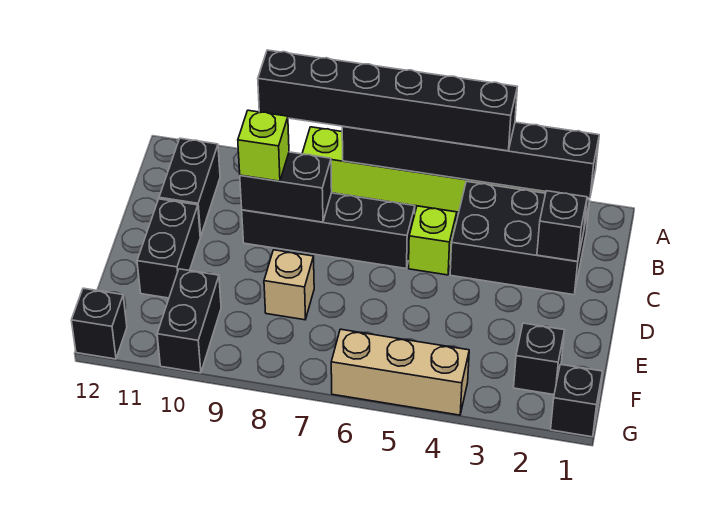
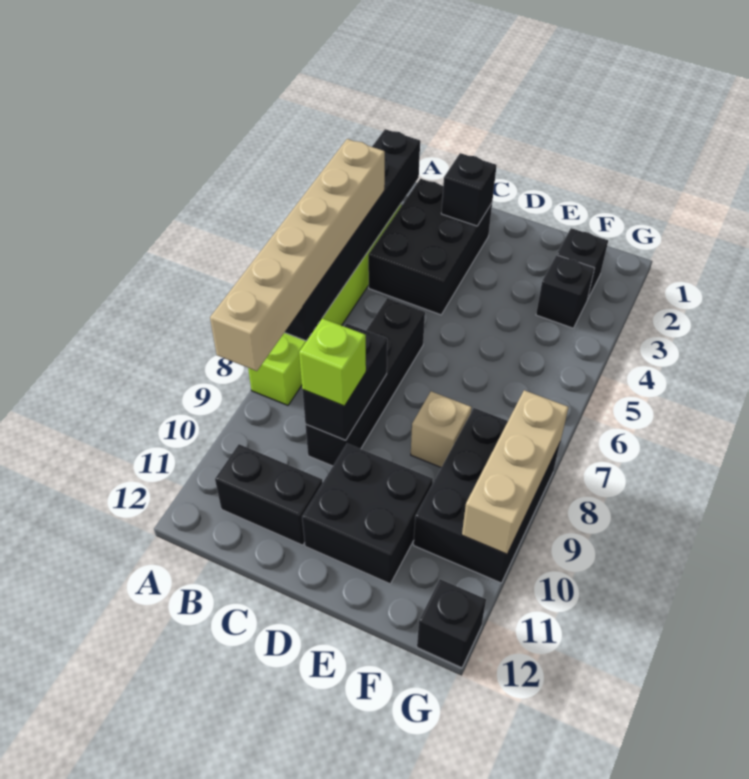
black 1x6 brick [258,50,517,151] -> tan 1x6 brick [210,139,385,371]
lime 1x1 brick [409,206,457,275] -> none
black 1x2 brick [137,199,200,298] -> black 2x2 brick [302,444,433,584]
black 1x2 brick [157,269,221,373] -> black 2x3 brick [414,408,560,583]
black 1x1 brick [551,364,603,437] -> black 1x1 brick moved to [536,255,594,328]
tan 1x3 brick [331,329,469,415] -> tan 1x3 brick moved to [462,390,569,554]

